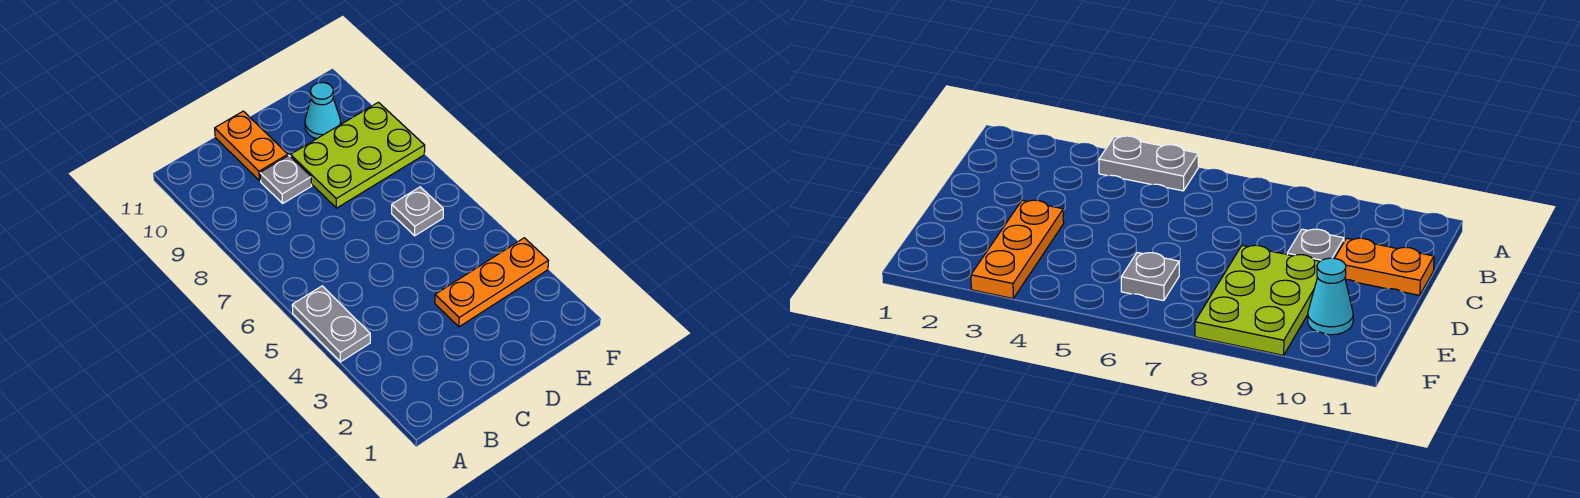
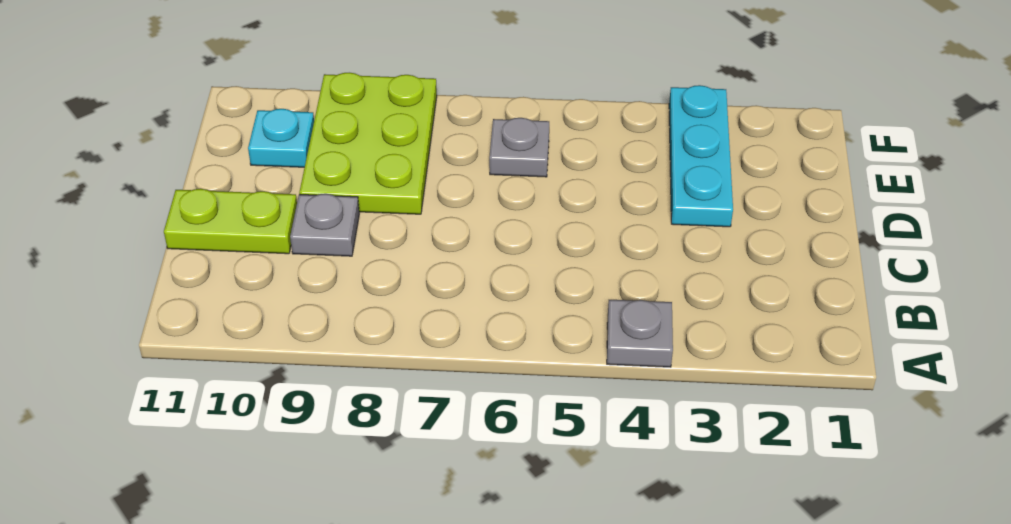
grey 1x2 plate [292,286,370,362] -> grey 1x1 plate [607,300,673,367]
orange 1x2 plate [215,111,288,181] -> lime 1x2 plate [164,189,297,254]
orange 1x3 plate [435,238,549,327] -> cyan 1x3 plate [669,85,733,227]
cyan 1x1 cone [305,83,341,139] -> cyan 1x1 plate [248,109,314,167]

